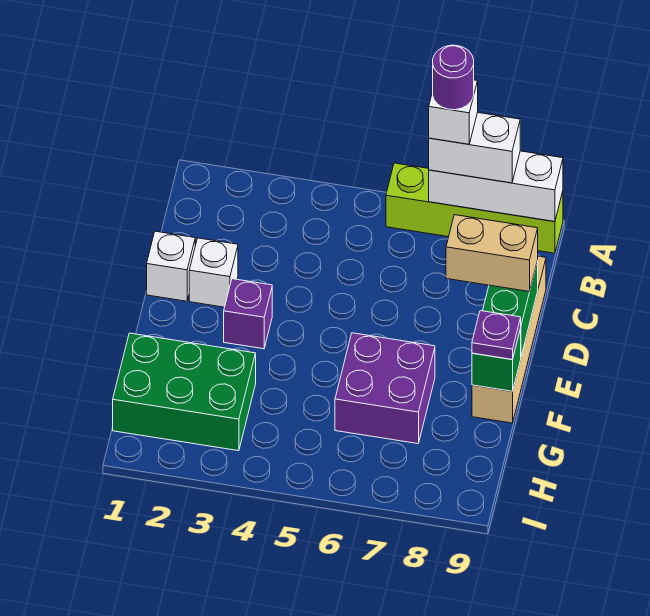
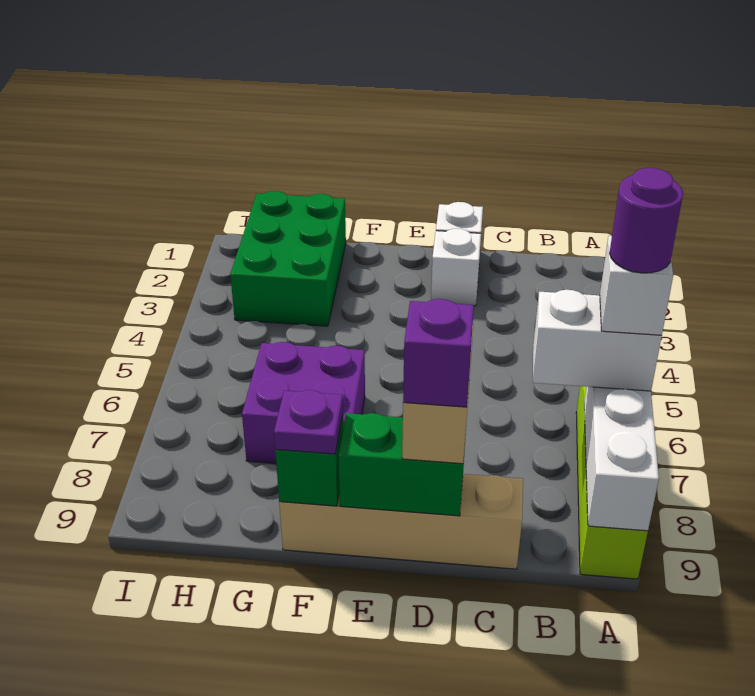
white 1x2 brick [429,112,520,183] -> white 1x2 brick turned to [533,290,662,391]
purple 1x1 brick [224,279,272,349] -> purple 1x1 brick moved to [403,299,474,407]

